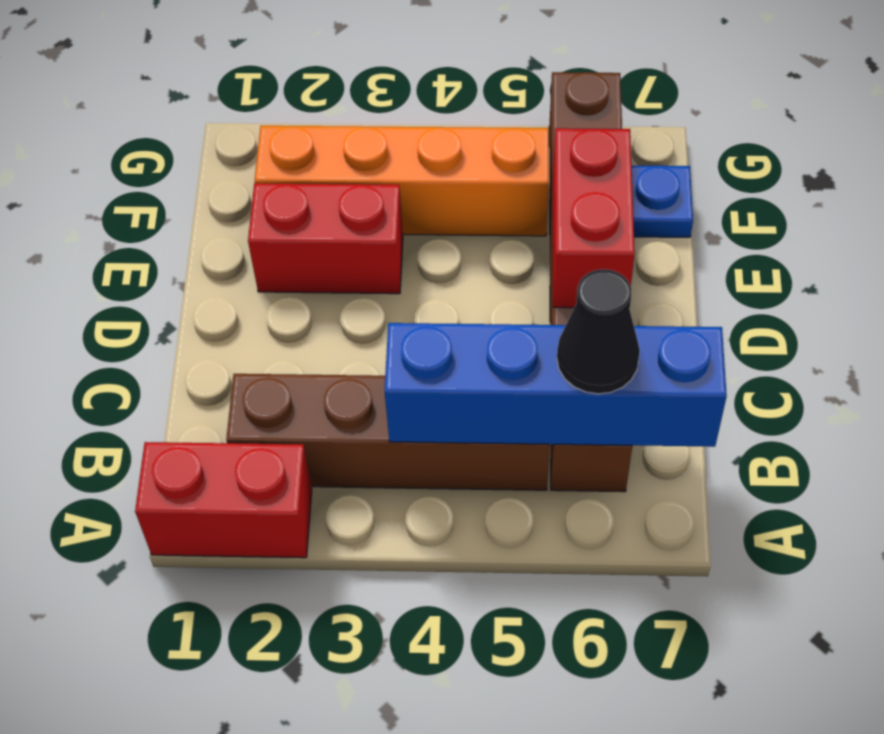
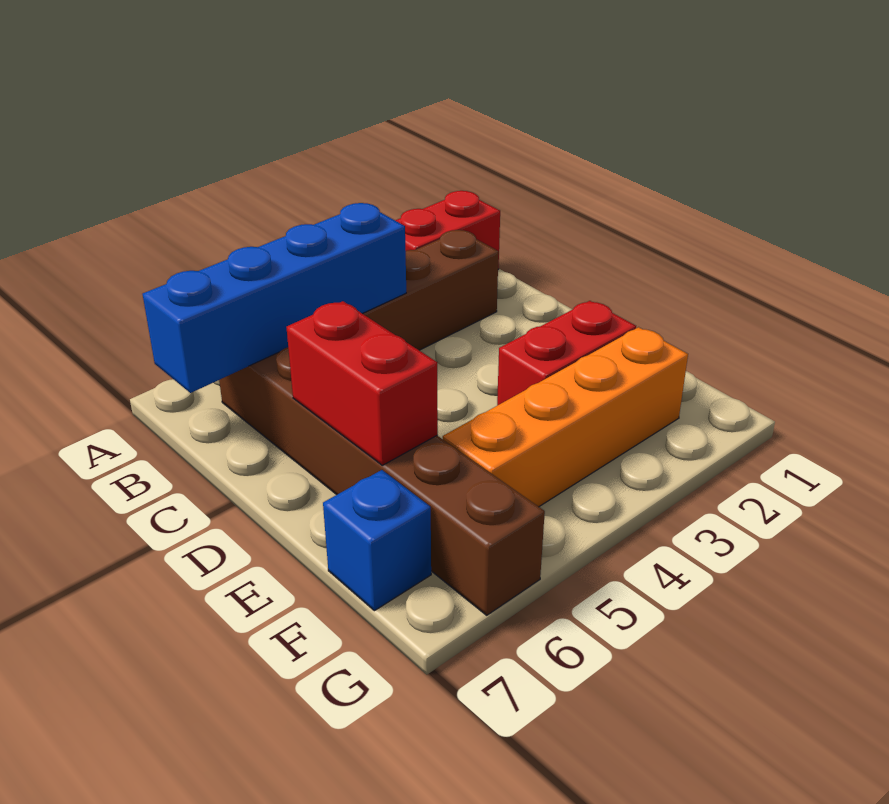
black 1x1 cone [557,269,640,394] -> none
blue 1x1 plate [632,166,693,237] -> blue 1x1 brick [323,470,431,611]

